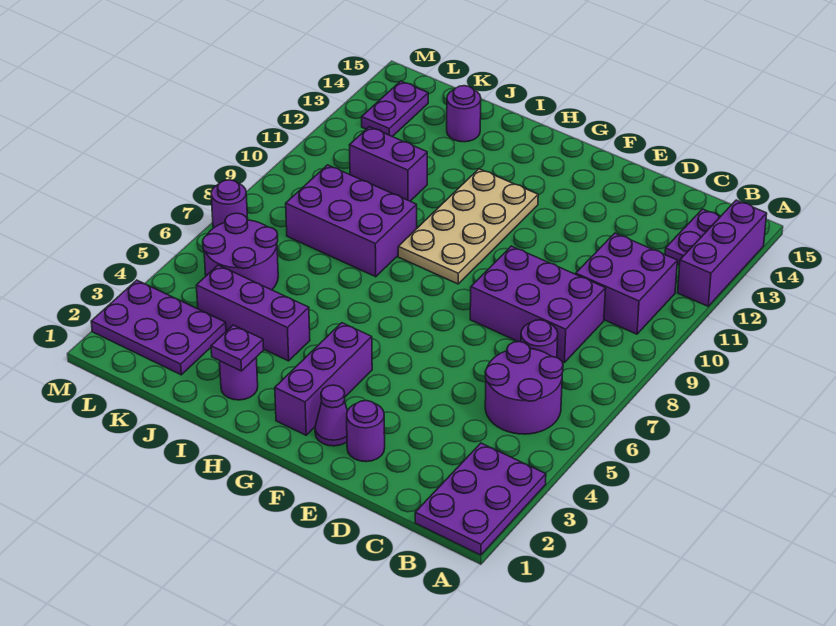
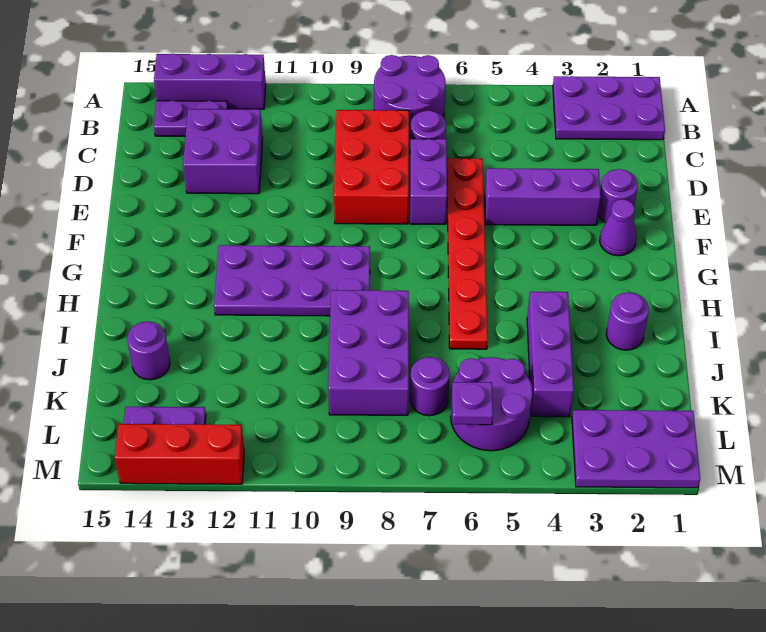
purple 2x2 round brick [485,342,563,434] -> purple 2x2 round brick moved to [374,55,446,138]
purple 2x2 brick [576,233,677,334] -> purple 2x2 brick moved to [183,109,263,194]
purple 2x3 brick [470,246,606,362] -> red 2x3 brick [334,110,409,224]
none -> red 1x6 plate [447,158,488,349]
purple 1x3 brick [275,323,372,435] -> purple 1x3 brick moved to [485,168,601,225]
tan 2x4 plate [398,169,538,284] -> purple 2x4 plate [214,245,370,316]
purple 1x1 plate [211,325,264,371] -> purple 1x1 plate moved to [452,382,493,425]
purple 1x2 brick [350,127,427,201] -> purple 1x2 brick moved to [410,139,447,224]
purple 2x3 plate [91,280,226,375] -> purple 2x3 plate turned to [572,410,700,488]
purple 1x1 round brick [211,180,248,228] -> purple 1x1 round brick moved to [410,357,450,416]
none -> red 1x3 brick [115,424,244,484]

